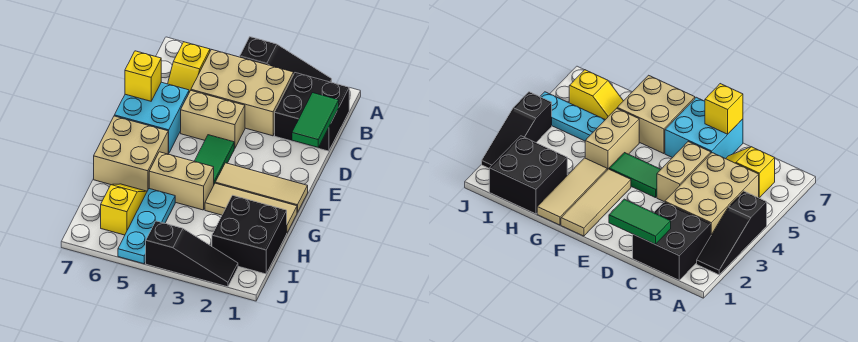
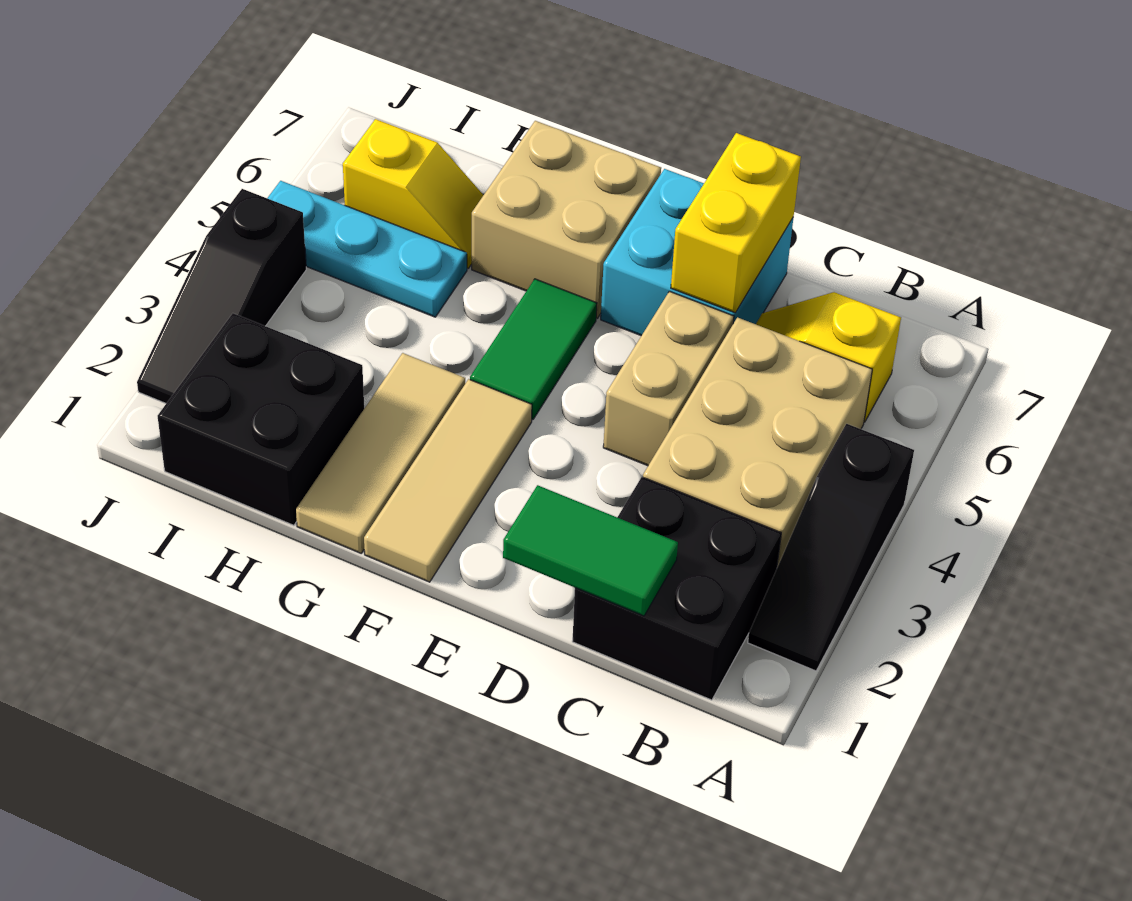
yellow 1x1 brick [125,51,161,101] -> yellow 1x2 brick [671,133,801,313]
green 1x2 tile [195,135,234,184] -> green 1x2 tile turned to [470,279,597,420]
tan 1x2 brick [149,152,214,210] -> none

